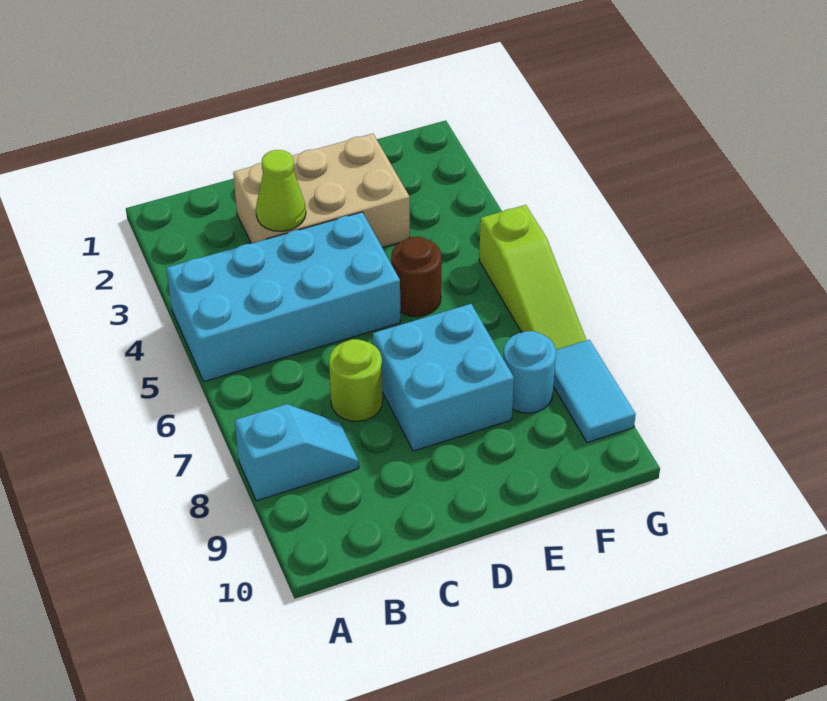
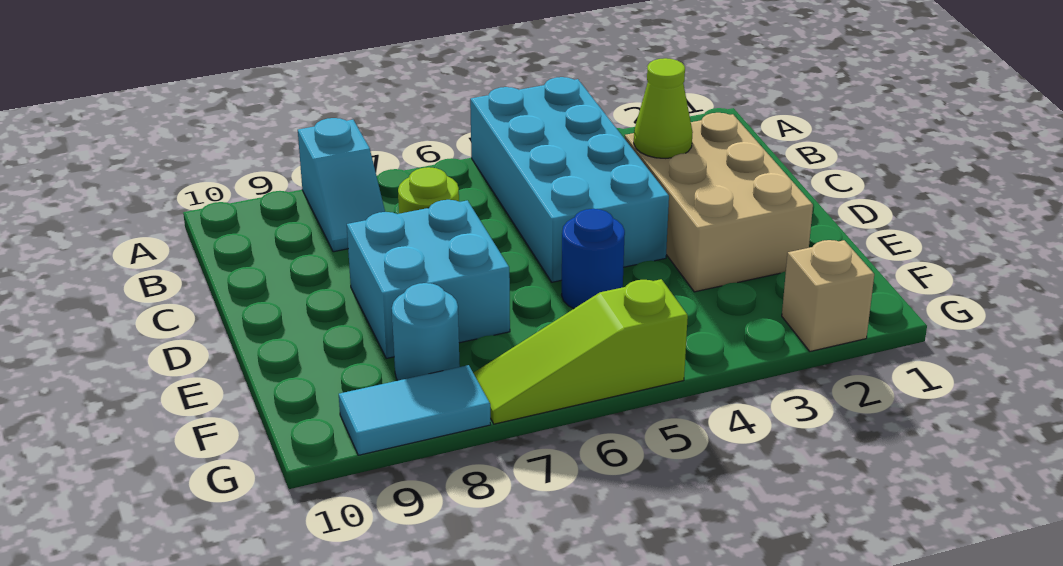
brown 1x1 round brick [391,237,442,317] -> blue 1x1 round brick [562,209,625,309]
none -> tan 1x1 brick [782,240,874,351]

